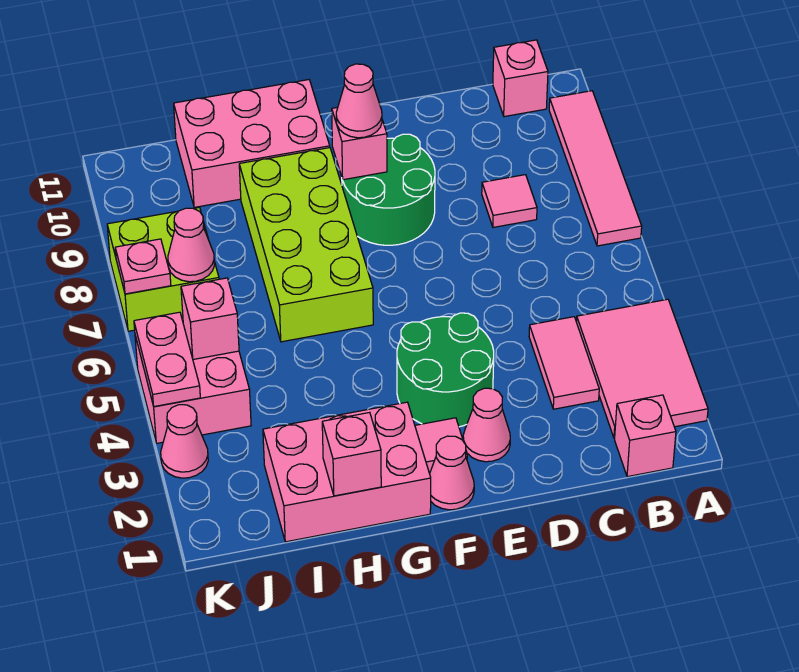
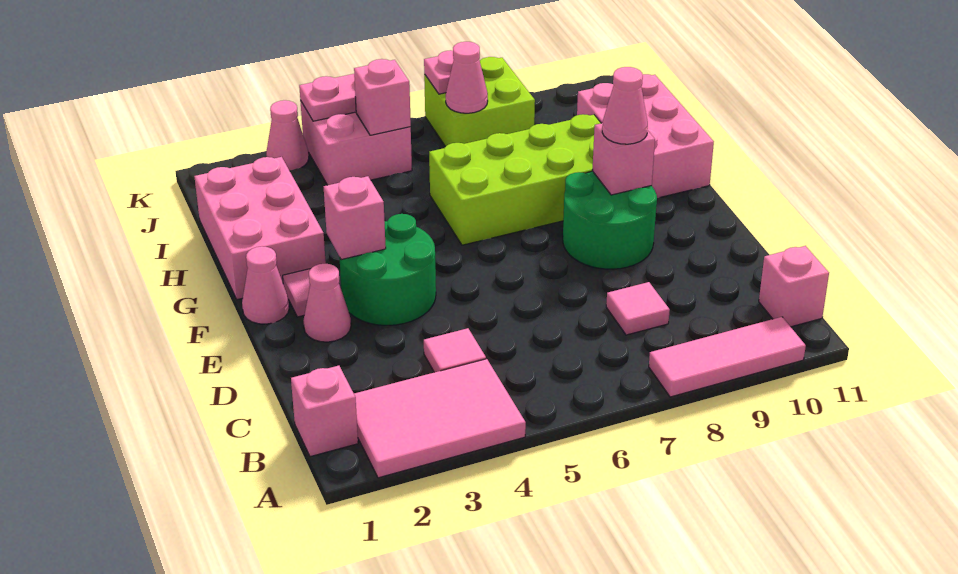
pink 1x4 tile [549,91,642,246] -> pink 1x3 tile [649,317,806,397]
pink 1x2 tile [529,317,599,409] -> pink 1x1 tile [424,328,486,372]
pink 1x1 brick [322,412,381,496] -> pink 1x1 brick moved to [324,176,386,260]

